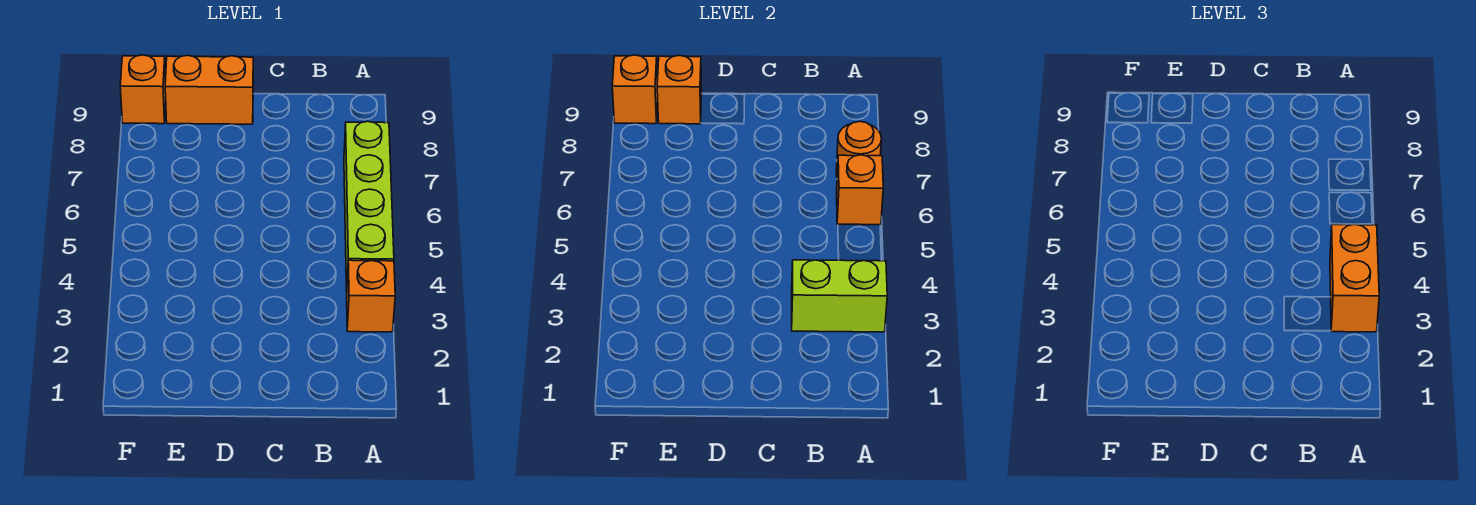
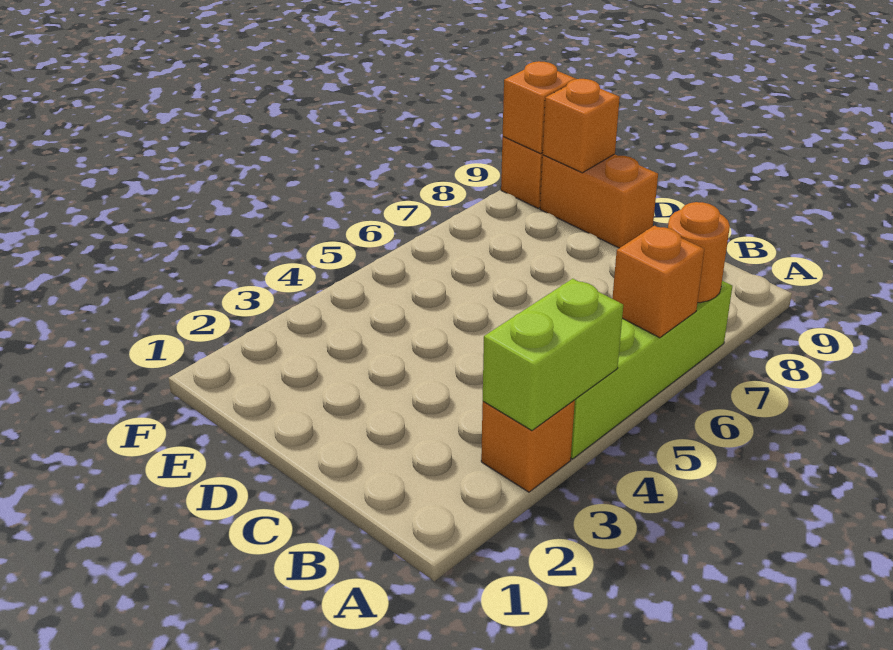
lime 1x2 brick [792,260,887,332] -> lime 1x2 brick turned to [483,279,623,431]
orange 1x2 brick [1330,224,1379,332] -> none

